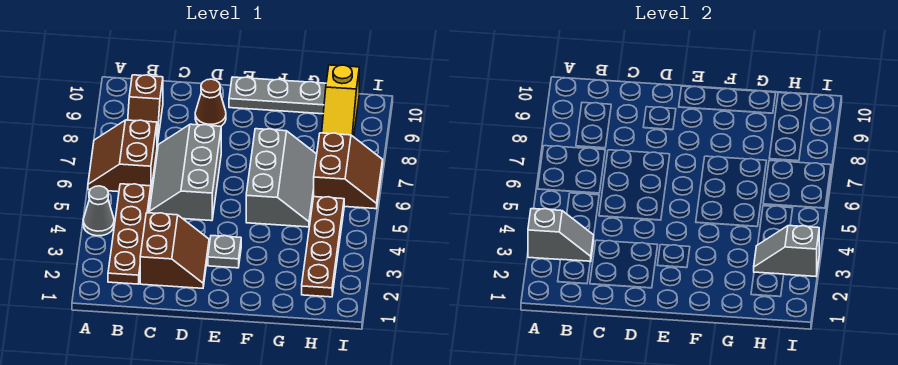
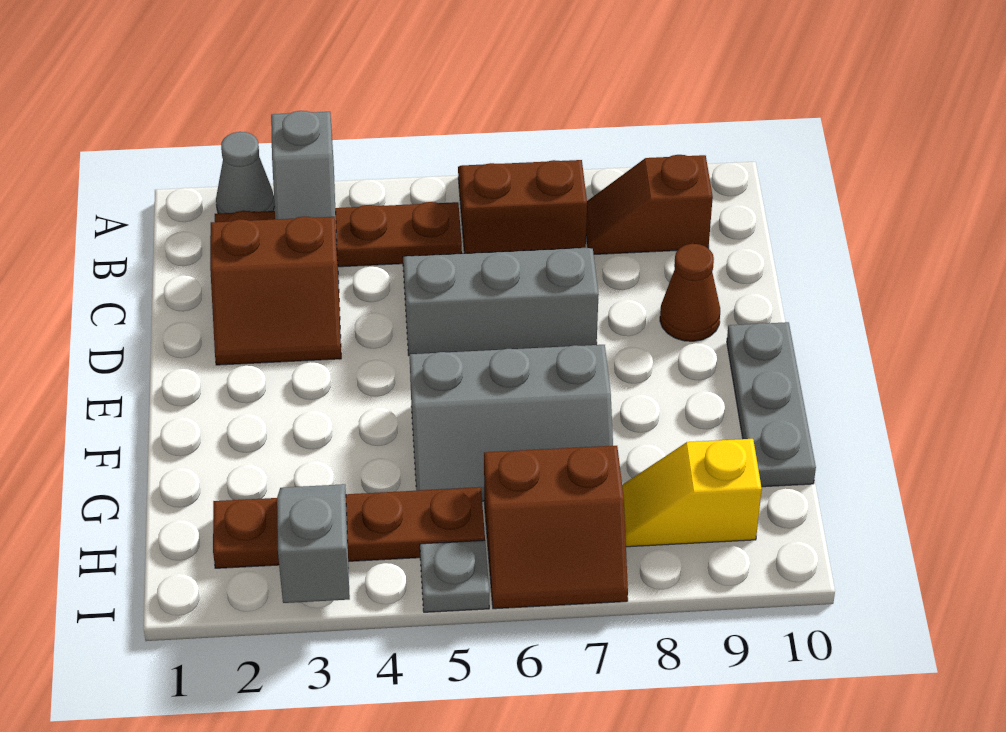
grey 1x1 cone [83,186,114,236] -> grey 1x1 cone moved to [216,132,275,214]
grey 1x1 plate [208,236,241,268] -> grey 1x1 plate moved to [420,540,489,612]
yellow 1x3 slope [322,65,359,137] -> yellow 1x2 slope [622,439,762,547]

